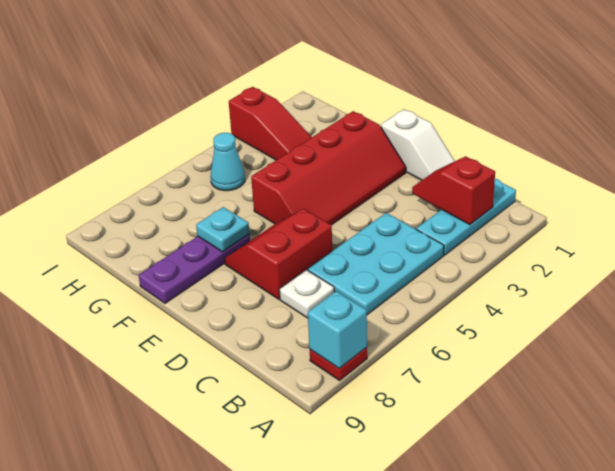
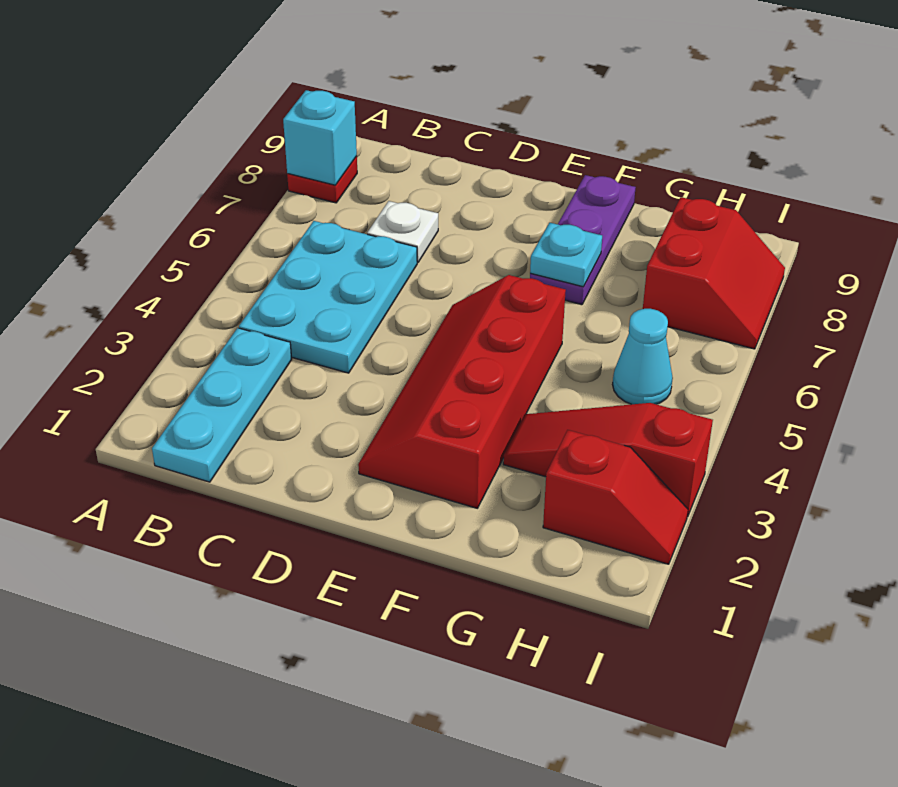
red 1x2 slope [412,156,495,225] -> red 1x2 slope moved to [543,430,688,564]
white 1x2 slope [381,109,455,180] -> none
red 2x2 slope [225,209,332,299] -> red 2x2 slope moved to [643,197,785,349]

